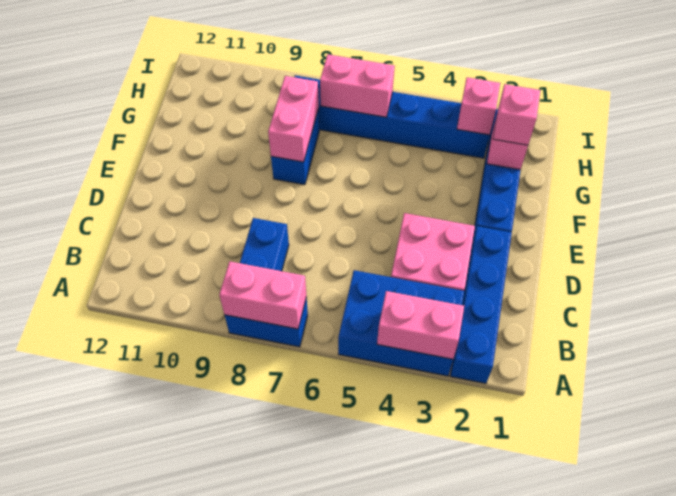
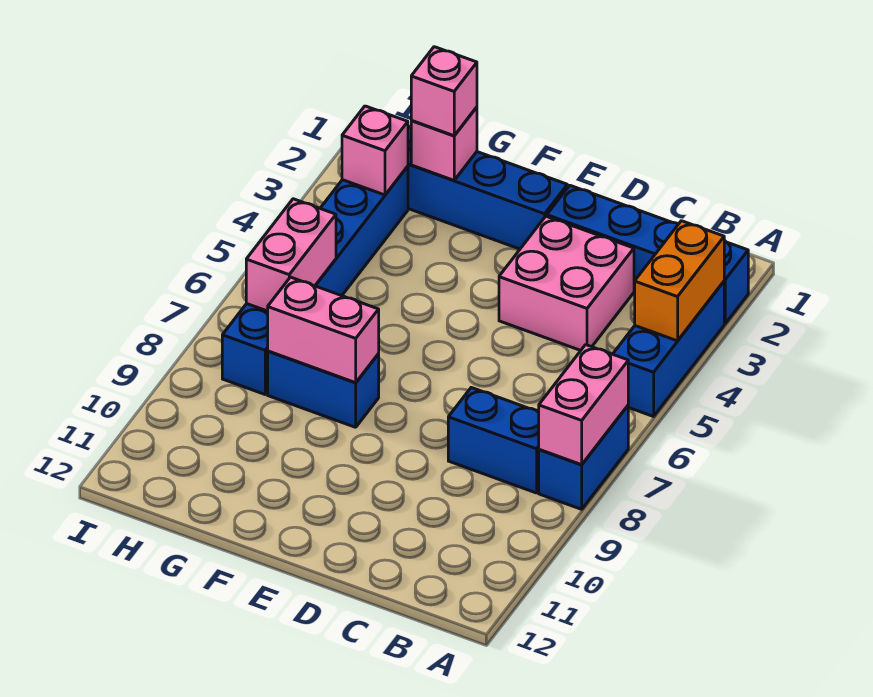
blue 2x3 brick [338,270,464,376] -> blue 1x3 brick [613,282,724,417]
pink 1x2 brick [377,291,464,359] -> orange 1x2 brick [635,221,724,341]

